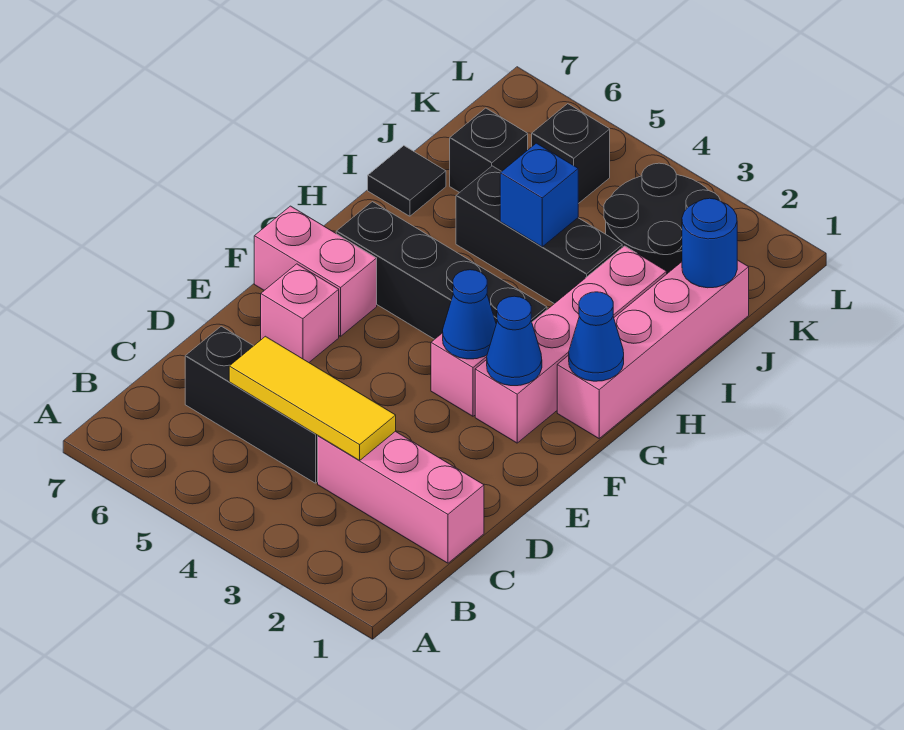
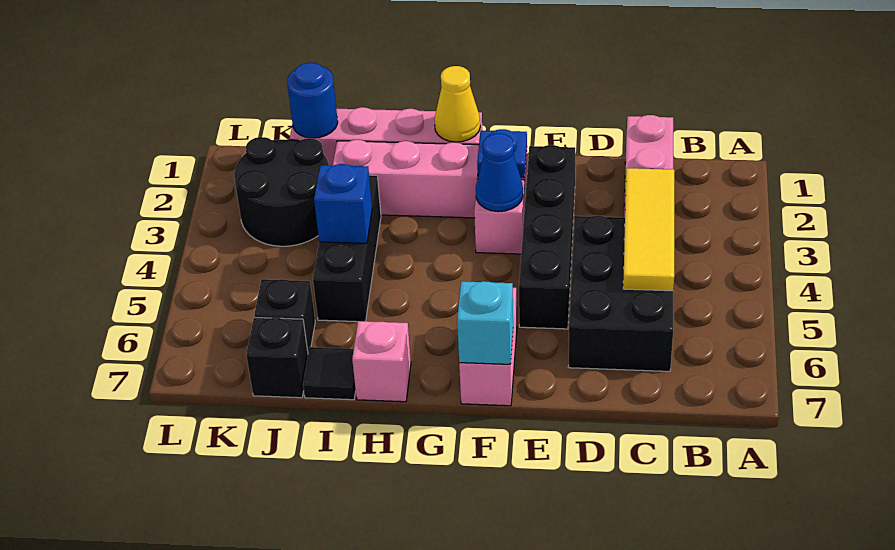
black 1x3 brick [185,326,318,483] -> black 2x3 brick [568,216,673,371]
pink 1x1 brick [261,264,339,362] -> pink 1x1 brick moved to [352,321,411,402]
blue 1x1 cone [487,296,542,386] -> blue 1x1 plate [477,129,527,178]
none -> cyan 1x1 brick [457,281,513,364]
blue 1x1 cone [569,292,624,381] -> yellow 1x1 cone [434,66,480,142]
black 1x4 brick [336,202,547,339] -> black 1x4 brick moved to [519,145,575,329]
black 1x1 brick [532,104,610,204] -> black 1x1 brick moved to [246,317,308,398]

